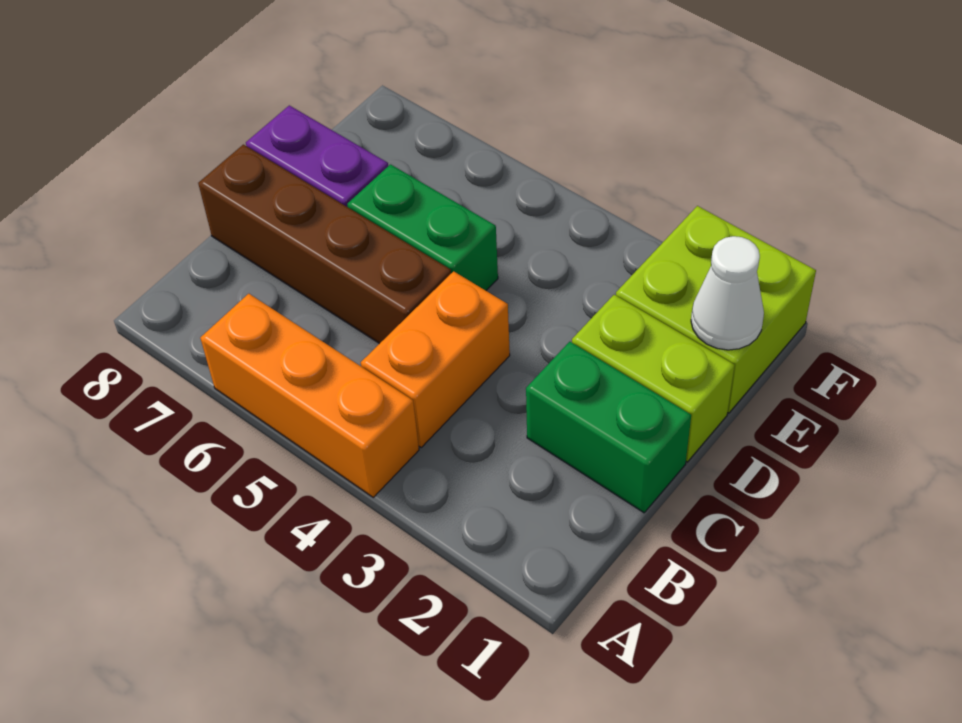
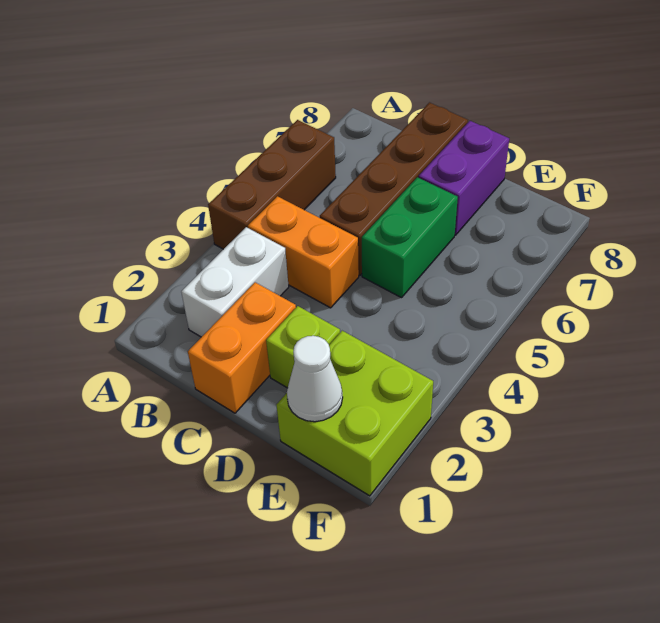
orange 1x3 brick [200,294,419,497] -> brown 1x3 brick [208,120,336,249]
none -> white 1x2 brick [181,227,289,337]
green 1x2 brick [526,342,691,513] -> orange 1x2 brick [188,282,296,413]
lime 1x2 brick [572,295,735,462] -> lime 1x1 brick [266,306,340,388]

